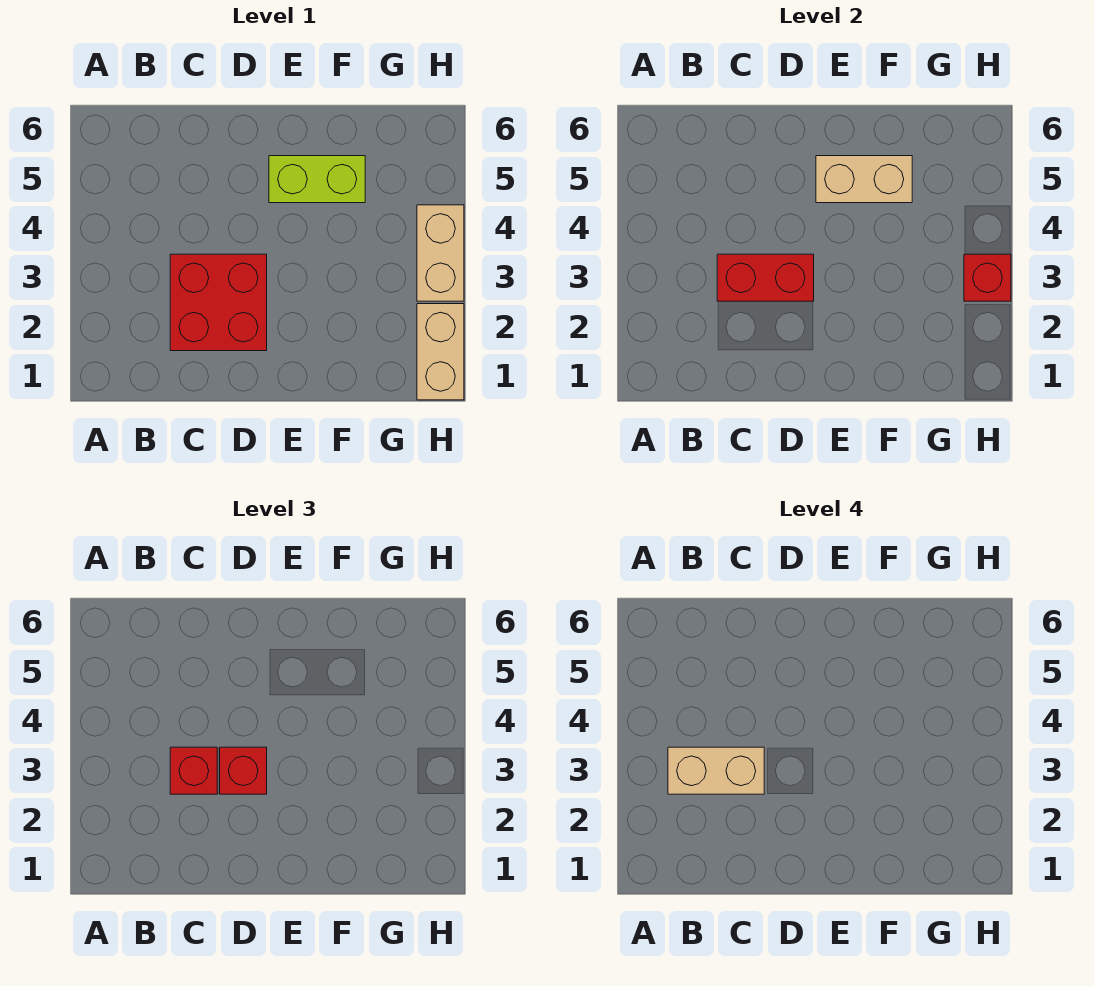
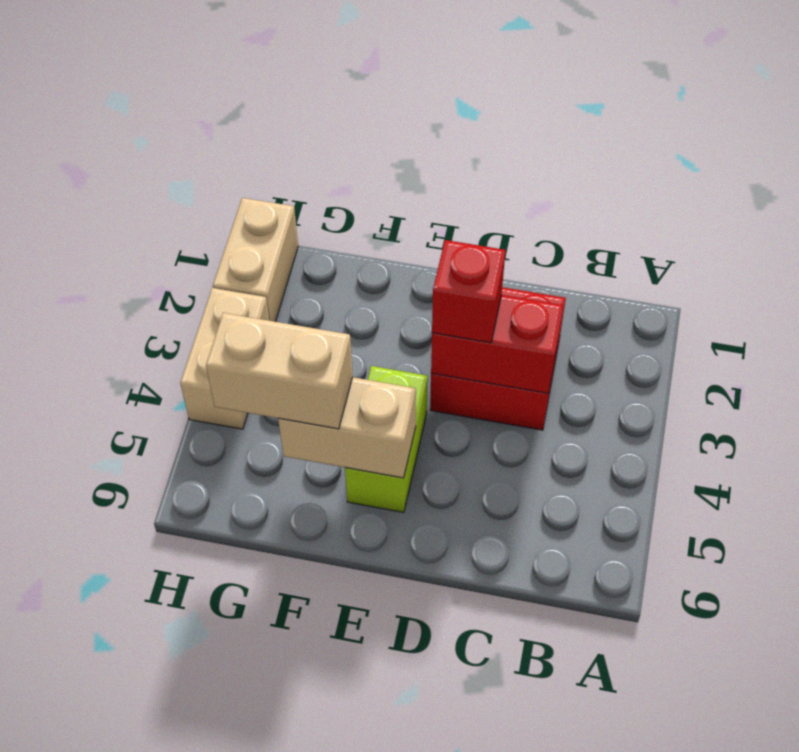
tan 1x2 brick [668,747,764,794] -> tan 1x2 brick moved to [206,313,353,429]
red 1x1 brick [170,747,217,794] -> none
lime 1x2 brick [269,156,365,203] -> lime 1x2 brick turned to [345,366,428,512]
red 1x1 brick [964,254,1011,301] -> none

